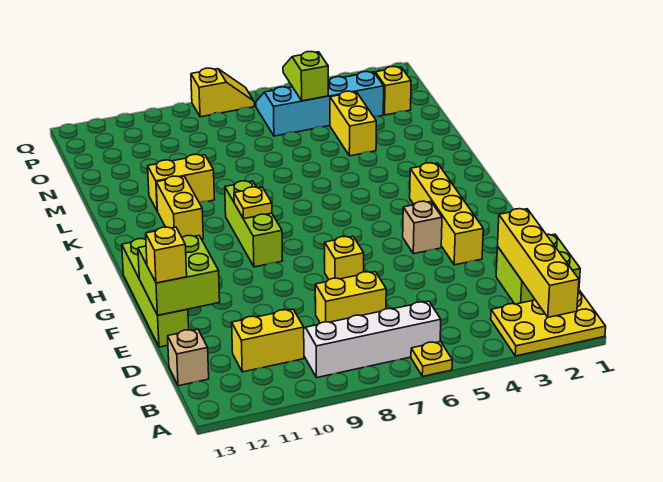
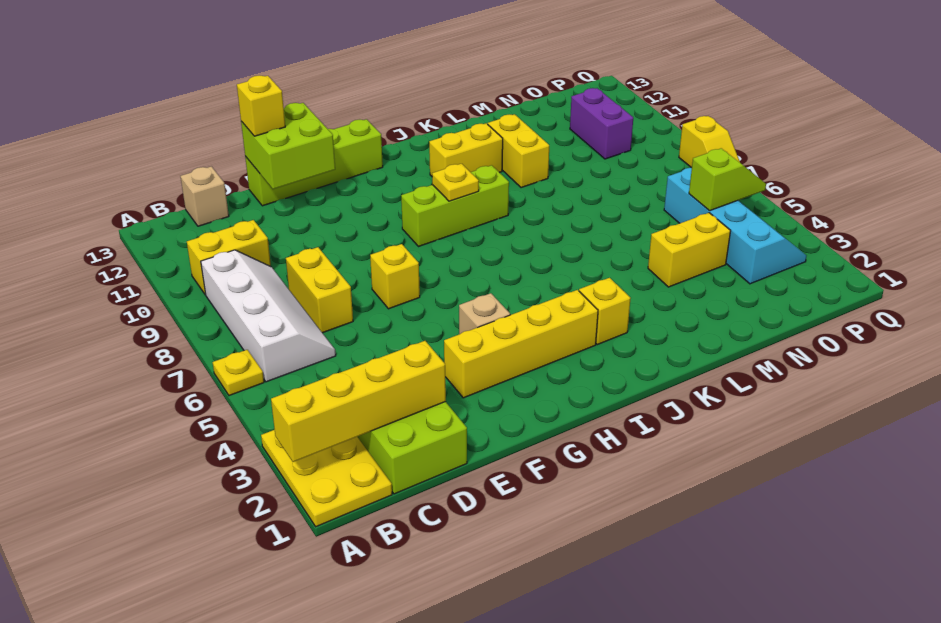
yellow 1x2 brick [232,309,304,372] -> yellow 1x2 brick turned to [187,220,271,295]
yellow 1x1 brick [375,67,411,115] -> yellow 1x1 brick moved to [579,278,631,345]
none -> purple 1x2 brick [570,88,633,159]

